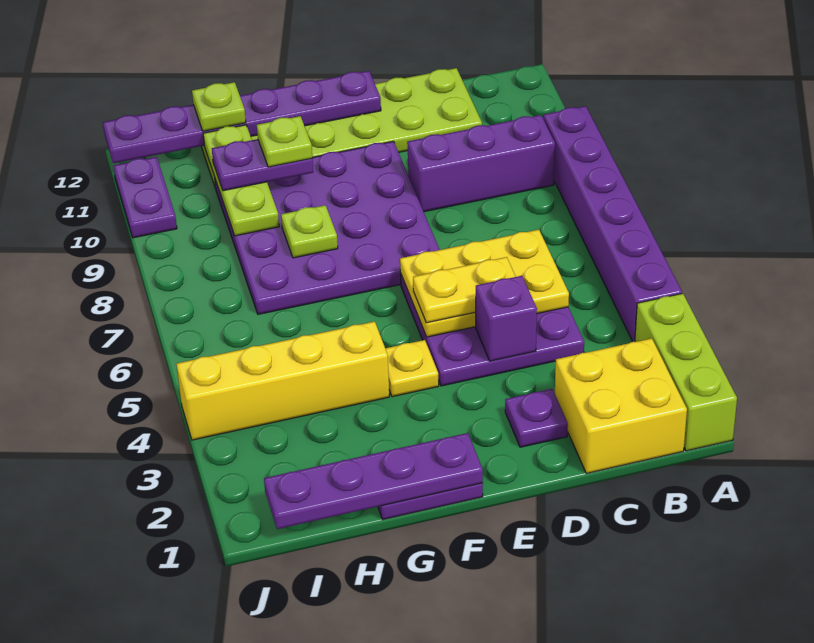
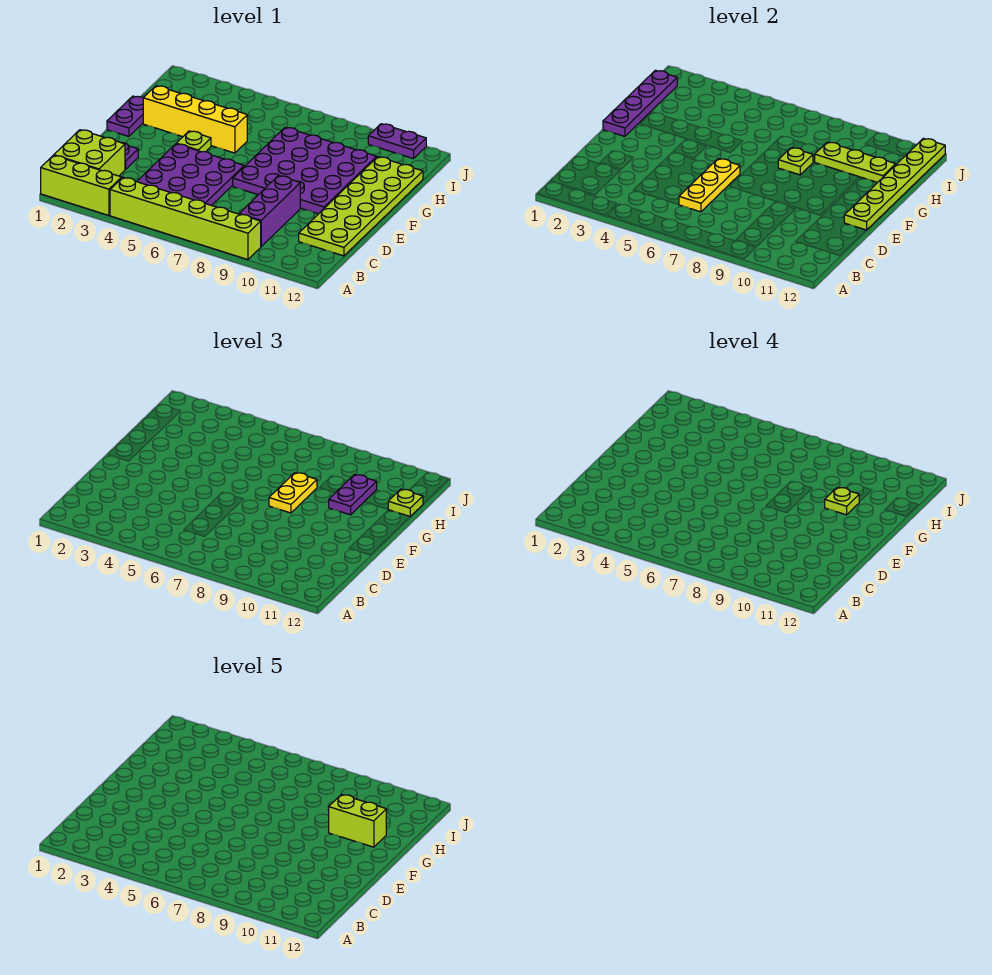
purple 1x6 brick [543,106,682,342] -> lime 1x6 brick [110,177,261,260]
yellow 2x2 brick [555,338,687,473] -> lime 2x2 brick [54,130,125,176]
yellow 2x3 plate [400,230,569,337] -> yellow 1x3 plate [679,159,740,212]
purple 1x1 brick [476,276,537,361] -> none
yellow 1x2 plate [413,257,516,323] -> yellow 1x2 plate moved to [269,473,317,513]
purple 1x6 plate [103,71,381,163] -> lime 1x6 plate [844,138,945,230]
yellow 1x1 plate [385,340,439,397] -> lime 1x1 plate [176,131,211,152]
yellow 1x4 brick [176,321,389,440] -> yellow 1x4 brick turned to [143,86,247,153]
none -> lime 1x2 brick [329,794,386,847]

